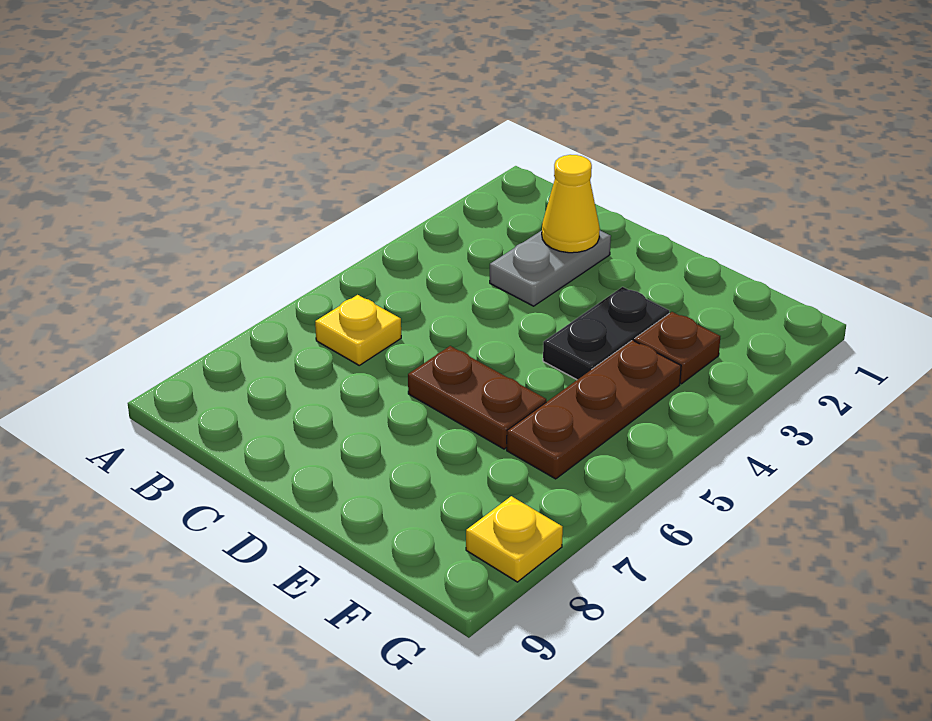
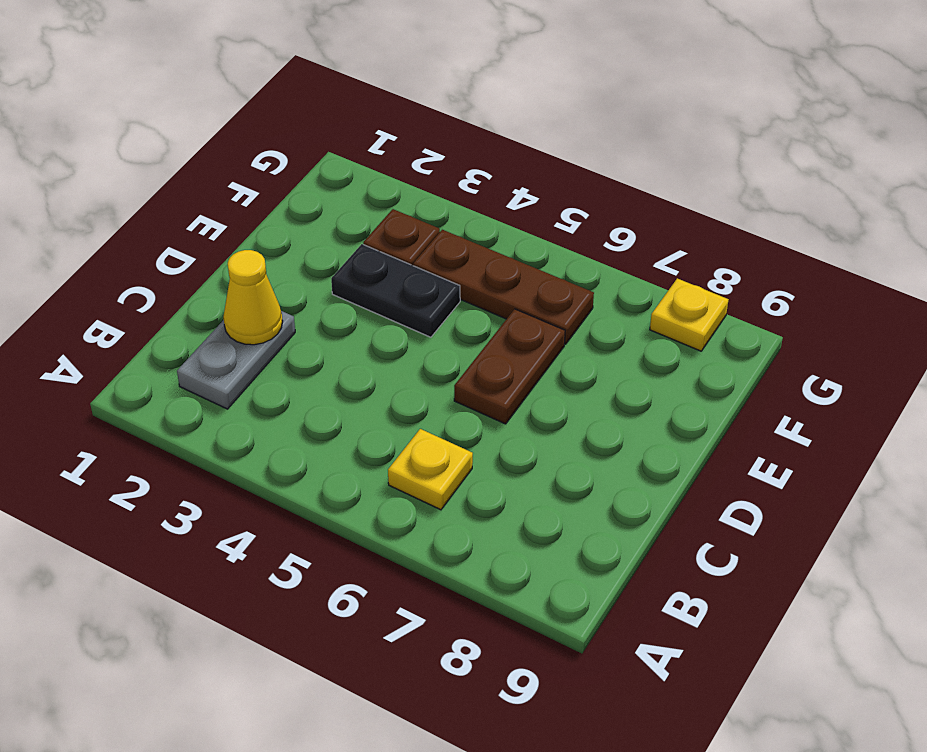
grey 1x2 plate [490,231,611,306] -> grey 1x2 plate turned to [177,311,295,409]

